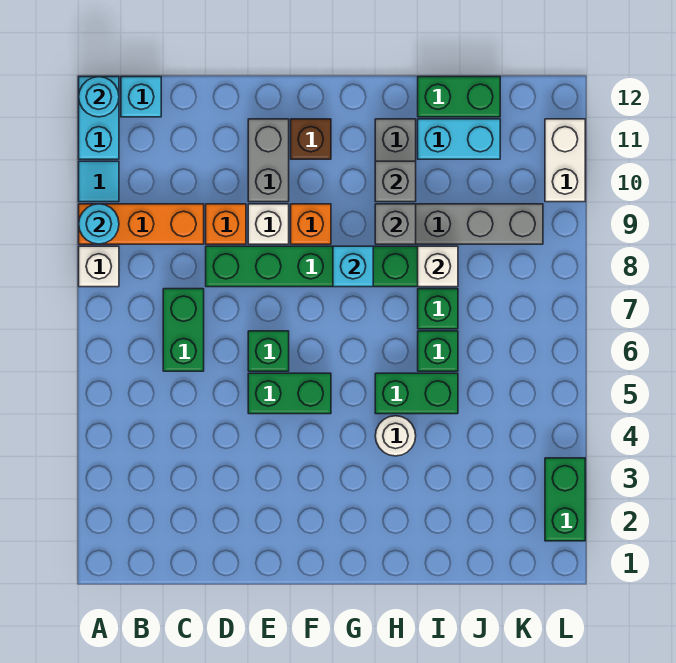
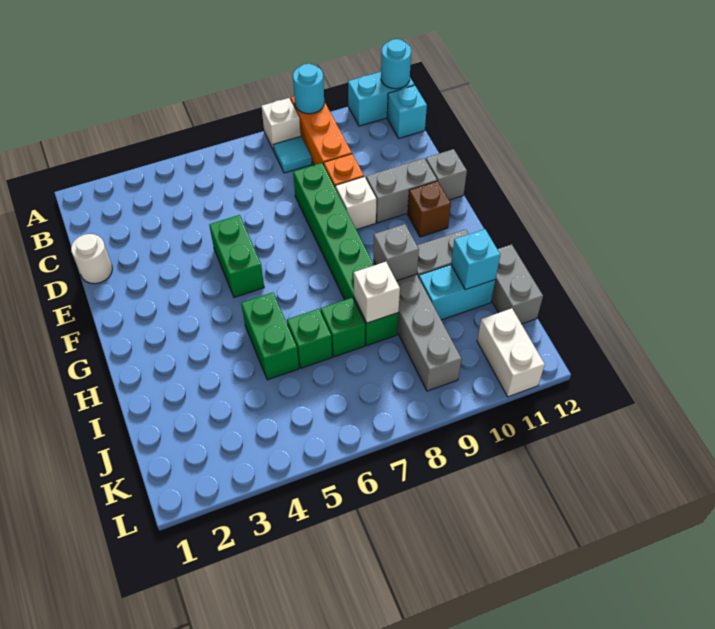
cyan 1x1 tile [79,161,119,202] -> cyan 1x1 tile moved to [274,136,312,173]
green 1x2 brick [163,289,204,371] -> none
green 1x1 brick [248,331,289,371] -> none
orange 1x1 brick [291,204,331,244] -> none
cyan 1x1 brick [333,246,373,287] -> cyan 1x1 brick moved to [451,229,500,290]
white 1x1 round brick [375,416,416,456] -> white 1x1 round brick moved to [71,234,112,284]
grey 1x1 brick [375,161,416,202] -> grey 1x1 brick moved to [426,149,467,200]
cyan 1x2 brick [418,119,500,159] -> cyan 1x2 brick turned to [419,265,495,320]
green 1x2 brick [418,77,500,117] -> grey 1x2 brick [491,244,543,324]
green 1x2 brick [545,458,585,541] -> none
white 1x2 brick [545,119,585,202] -> white 1x2 brick turned to [477,308,545,397]

